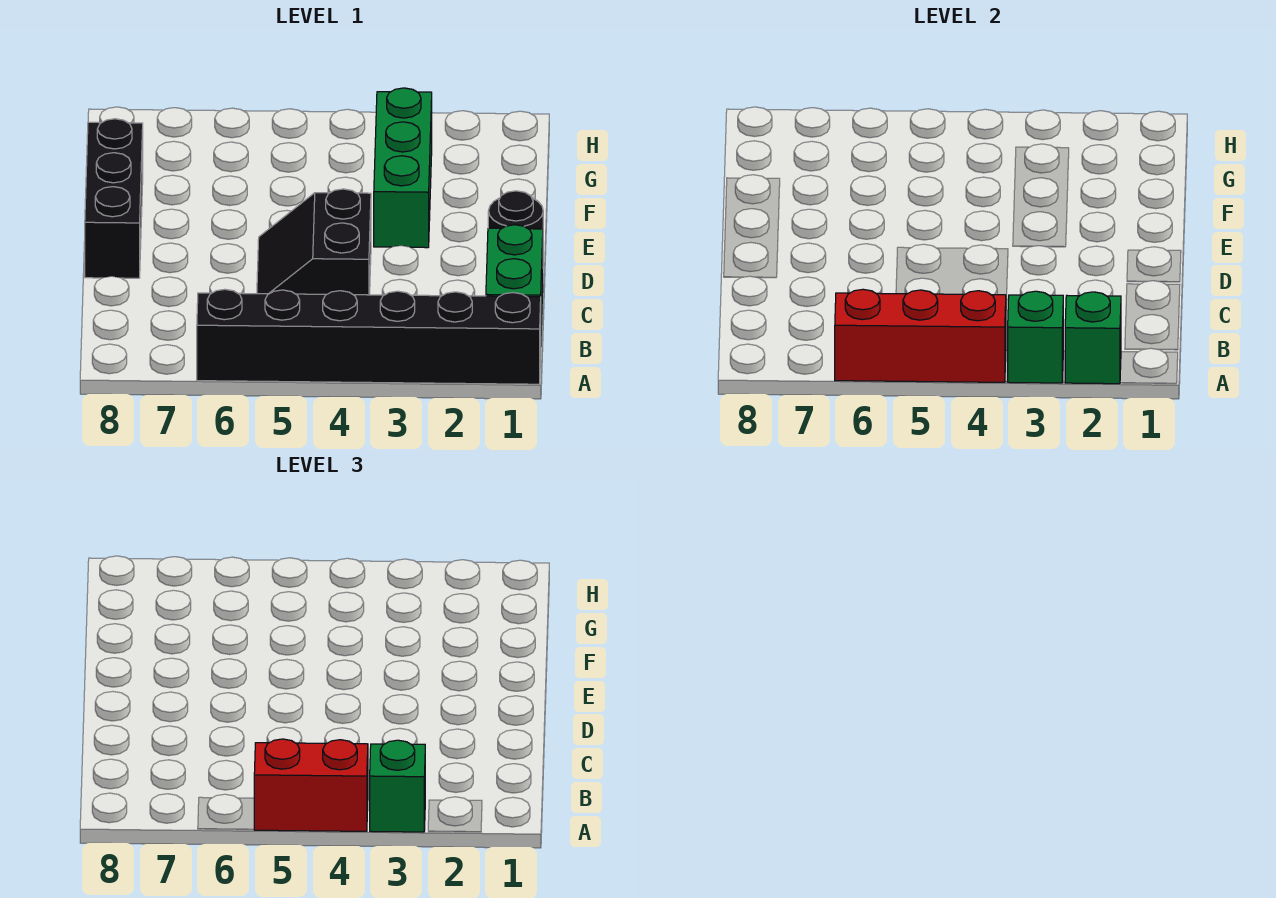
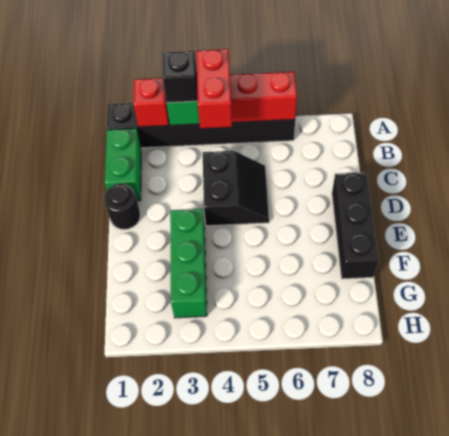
green 1x1 brick [1065,292,1121,384] -> red 1x1 brick [133,78,169,127]
green 1x1 brick [370,740,425,832] -> black 1x1 brick [163,51,198,103]
red 1x2 brick [254,739,368,831] -> red 1x2 brick turned to [196,49,232,128]

